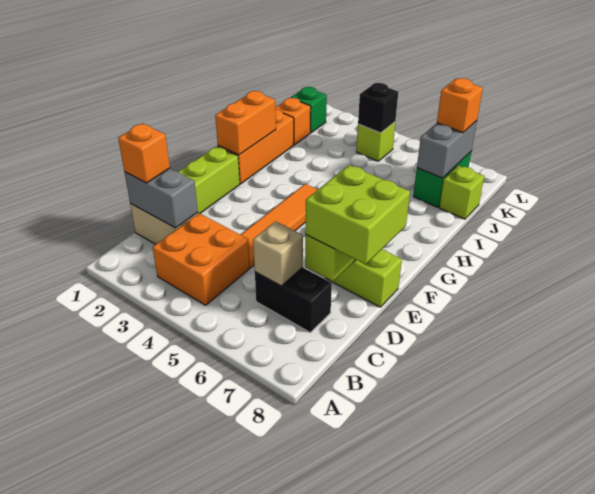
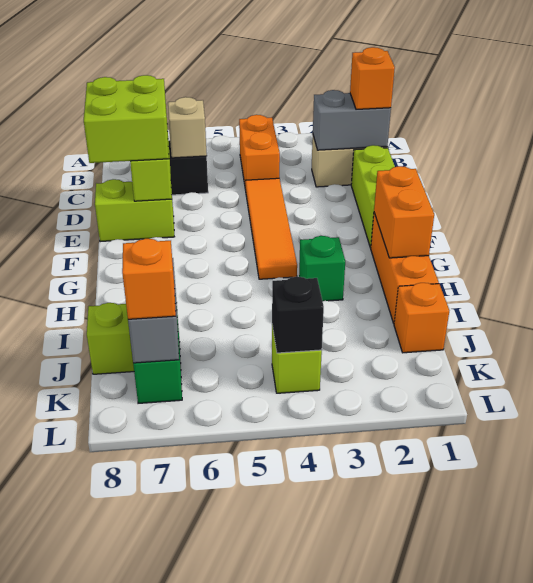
orange 2x2 brick [153,213,250,305] -> orange 1x2 brick [239,115,280,190]
green 1x1 brick [291,87,327,133] -> green 1x1 brick moved to [299,236,345,301]

